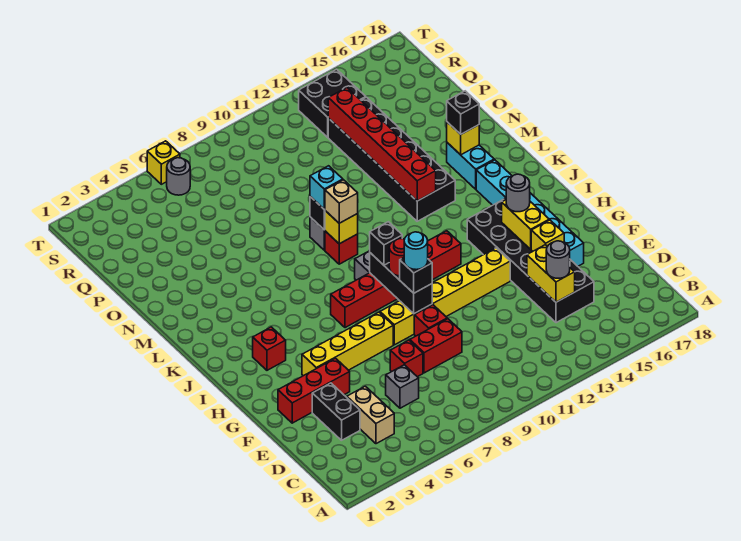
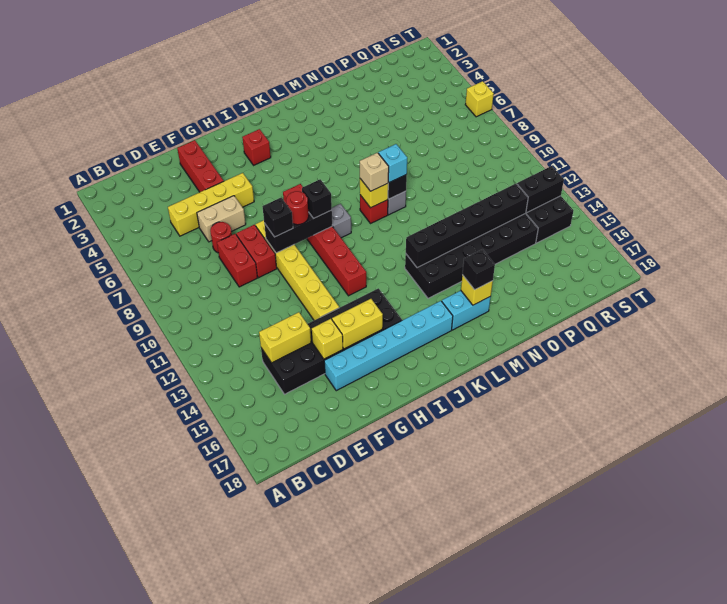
tan 1x2 brick [347,386,394,444] -> tan 1x2 brick moved to [197,196,246,242]
black 1x2 brick [312,383,360,440] -> black 1x2 brick moved to [517,166,564,213]
grey 1x1 brick [386,365,419,408] -> none
grey 1x1 round brick [546,241,570,278] -> none
red 1x1 brick [390,340,423,377] -> red 1x1 round brick [210,222,232,253]
red 1x1 brick [414,305,447,336] -> red 1x2 brick [236,224,277,278]
yellow 1x4 brick [302,312,393,376] -> yellow 1x4 brick turned to [168,173,254,236]
cyan 1x1 round brick [404,232,428,270] -> none
grey 1x1 round brick [506,174,530,212] -> none
red 1x6 brick [328,88,436,201] -> black 1x6 brick [406,184,528,268]
grey 1x1 round brick [167,158,190,195] -> none

